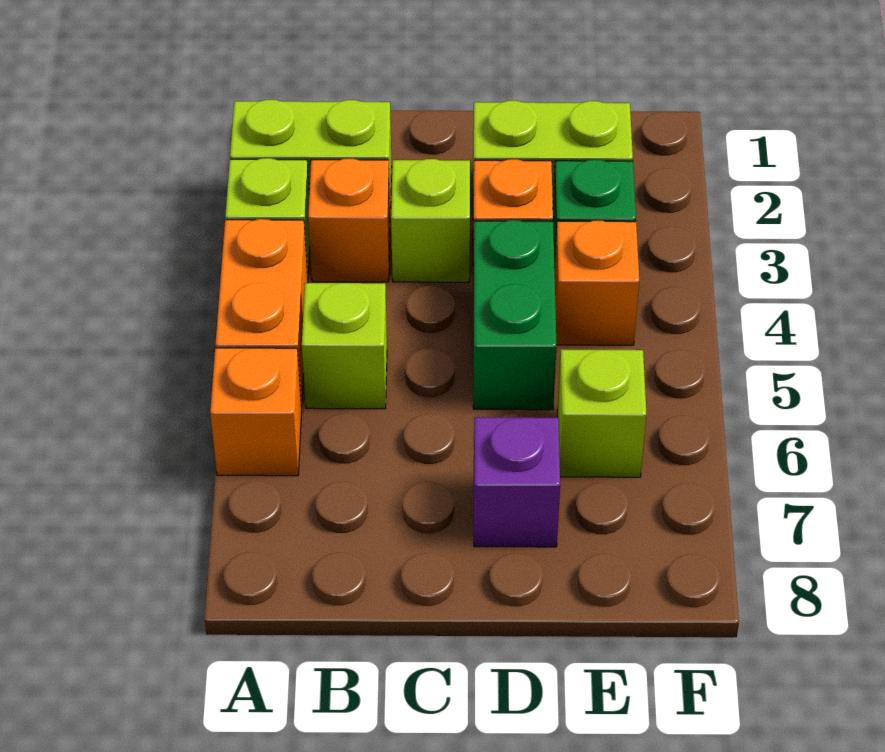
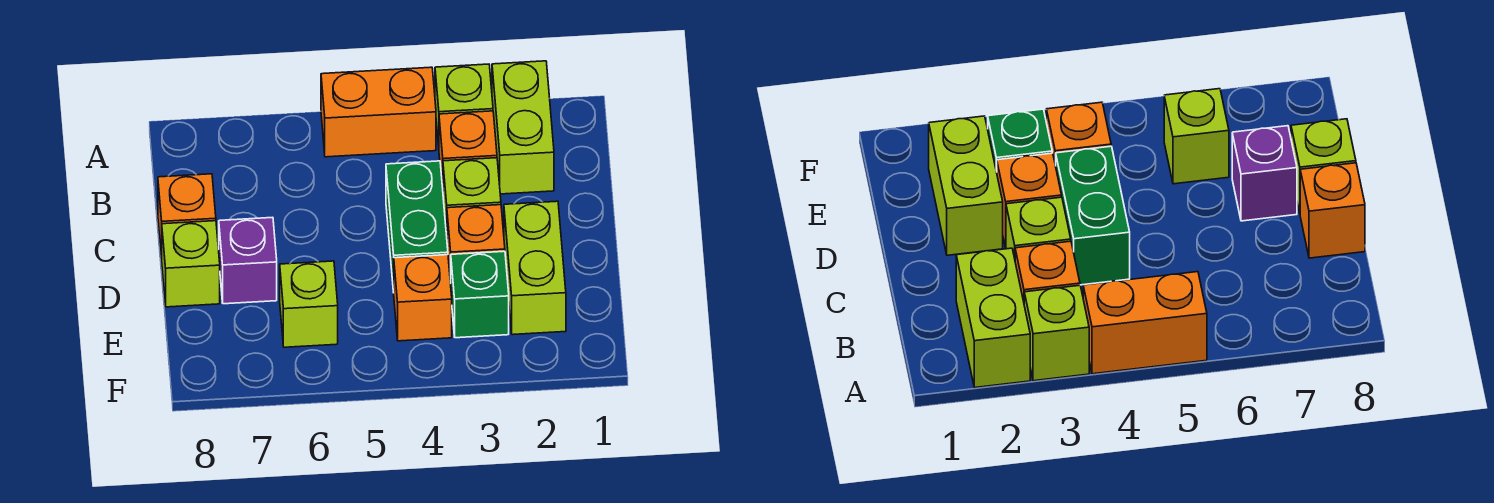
orange 1x1 brick [210,348,302,476] -> orange 1x1 brick moved to [158,174,216,259]
lime 1x1 brick [302,283,387,409] -> lime 1x1 brick moved to [162,221,220,307]
green 1x2 brick [473,220,557,410] -> green 1x2 brick turned to [386,161,448,293]

